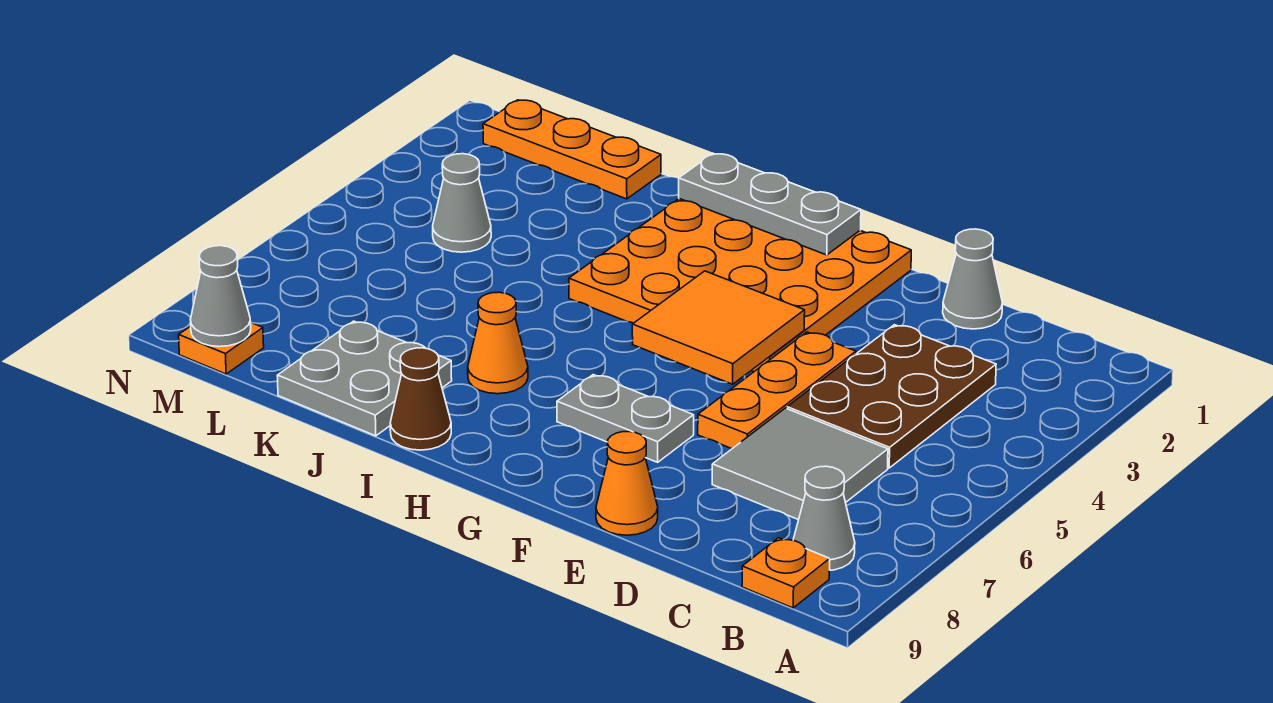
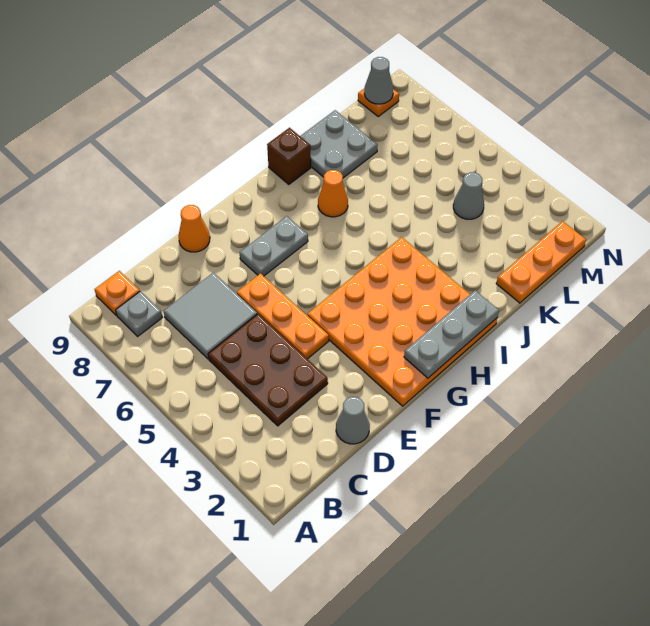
grey 1x1 cone [793,466,855,570] -> grey 1x1 plate [116,291,162,336]
orange 2x2 tile [632,271,805,384] -> none
brown 1x1 cone [390,348,451,450] -> brown 1x1 brick [267,128,311,184]

